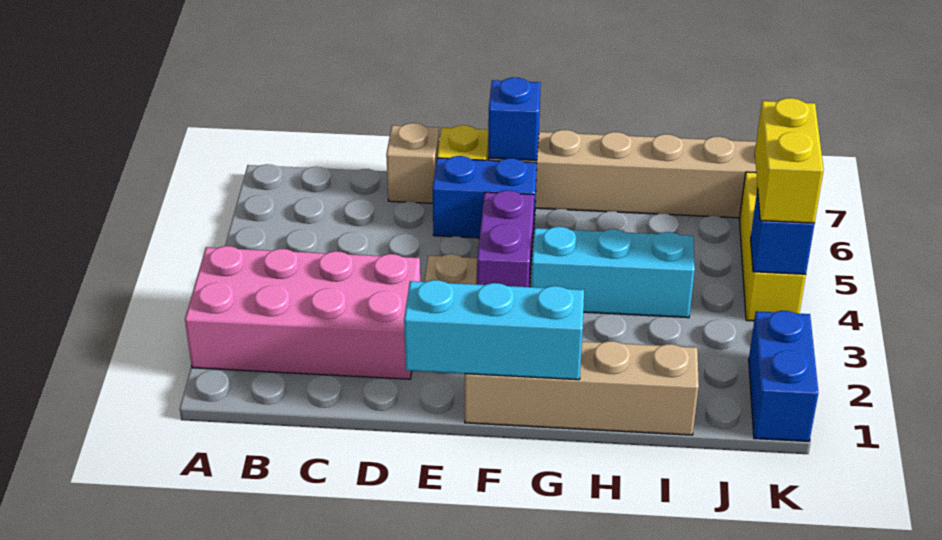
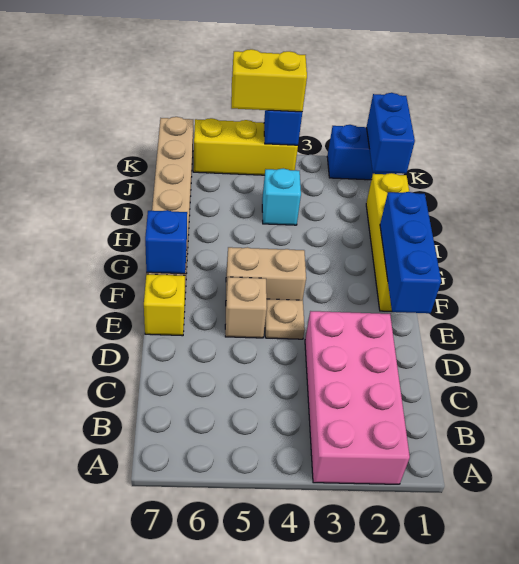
tan 1x1 brick [386,123,439,203] -> tan 1x1 brick moved to [225,277,267,338]
cyan 1x3 brick [404,280,584,380] -> blue 1x3 brick [380,192,441,313]
blue 1x2 brick [433,156,537,238] -> blue 1x2 brick moved to [367,93,415,174]
tan 1x4 brick [465,341,699,435] -> yellow 1x4 brick [366,173,409,311]
purple 1x2 brick [477,190,534,287] -> tan 1x2 brick [226,247,306,300]
cyan 1x3 brick [531,227,695,318] -> cyan 1x1 brick [262,169,301,225]

